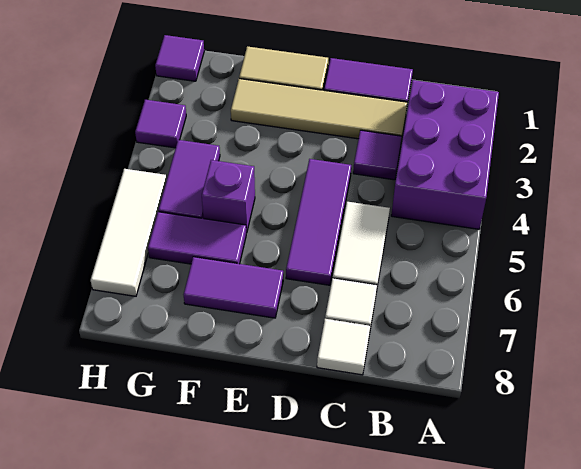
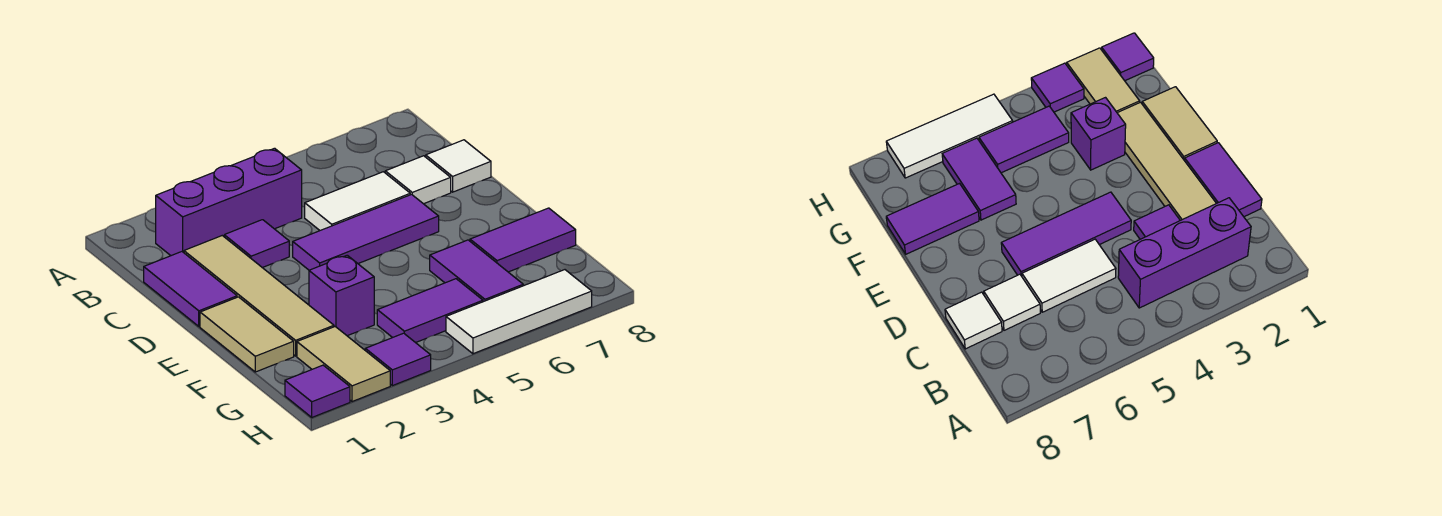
purple 2x3 brick [391,80,499,229] -> purple 1x3 brick [156,148,302,256]
purple 1x2 tile [184,257,283,318] -> purple 1x2 tile turned to [470,208,576,272]
purple 1x1 brick [202,160,255,233] -> purple 1x1 brick moved to [309,255,374,336]
none -> tan 1x2 tile [297,327,390,402]

